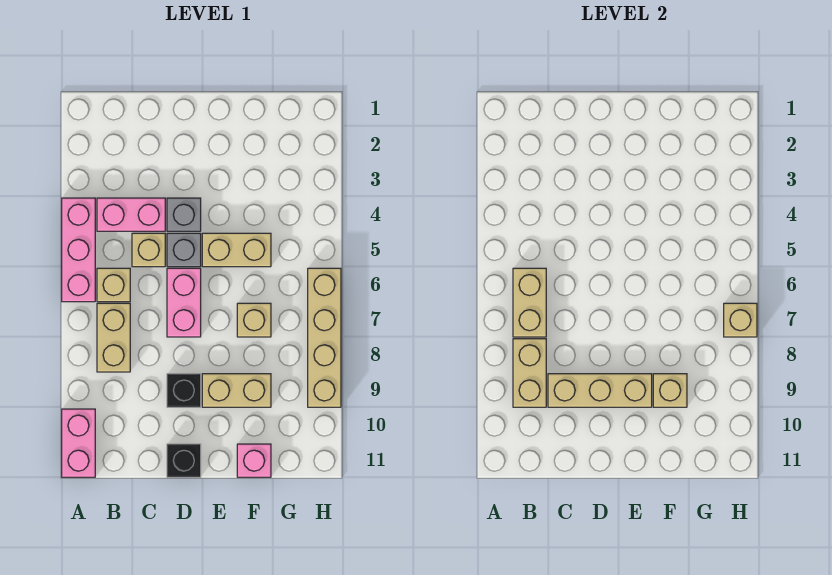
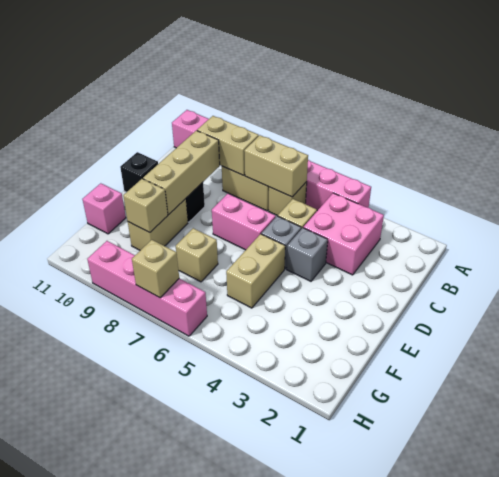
pink 1x2 brick [97,198,165,231] -> pink 2x2 brick [303,193,384,275]
tan 1x4 brick [308,268,341,407] -> pink 1x4 brick [87,241,207,336]

